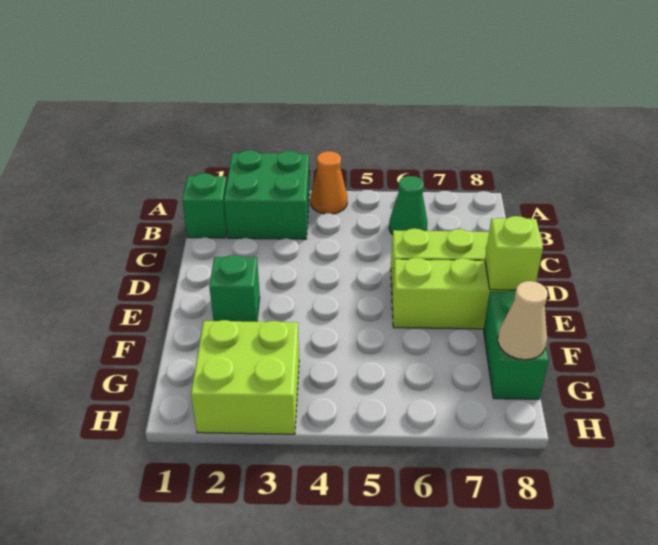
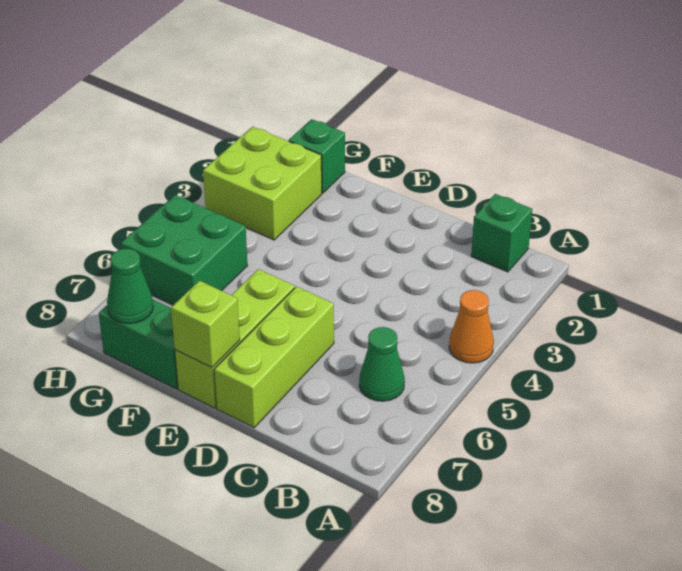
green 2x2 brick [224,150,309,239] -> green 2x2 brick moved to [121,195,248,305]
green 1x1 brick [209,255,260,322] -> green 1x1 brick moved to [289,119,345,193]
tan 1x1 cone [498,281,548,360] -> green 1x1 cone [107,249,153,324]

